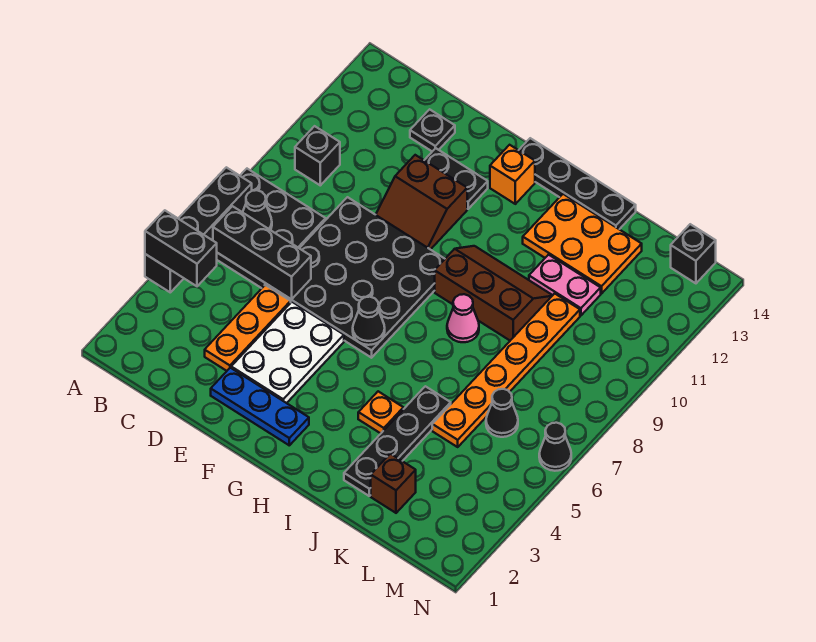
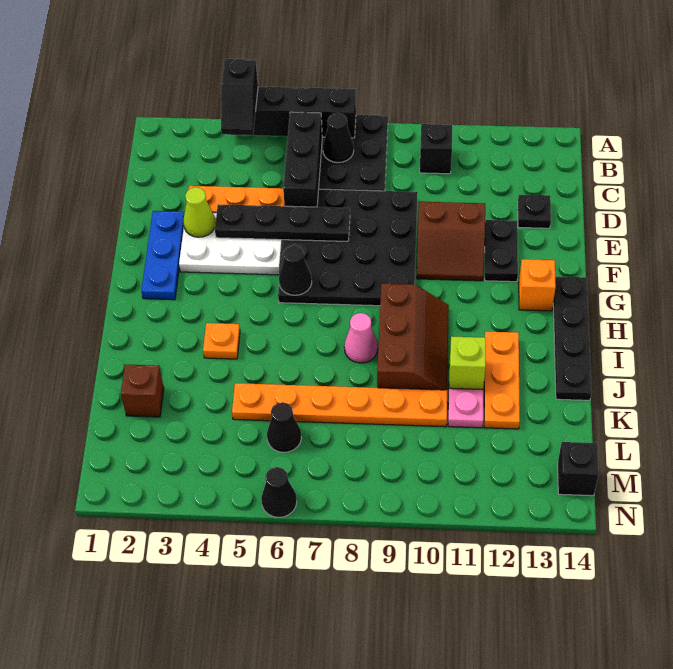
black 1x2 brick [145,210,217,286] -> black 1x2 slope [221,59,258,135]
none -> lime 1x1 cone [183,187,216,237]
brown 2x2 slope [376,155,467,250] -> brown 2x2 slope turned to [417,202,485,281]
orange 2x3 plate [523,194,642,294] -> orange 1x3 plate [484,331,520,429]
black 1x4 plate [344,386,451,496] -> black 1x4 plate moved to [215,204,350,241]
none -> lime 1x1 brick [449,337,486,389]

